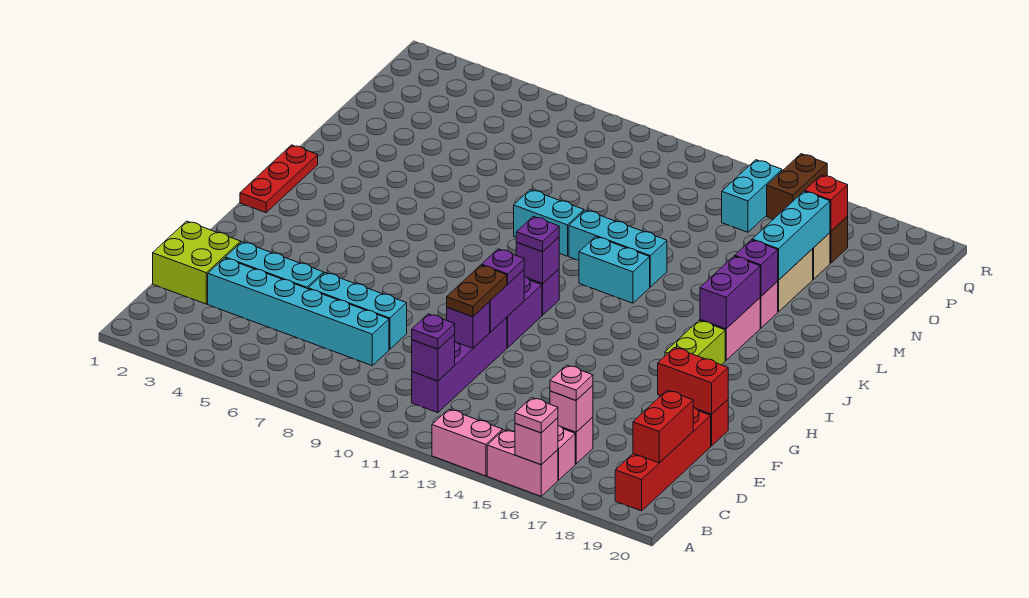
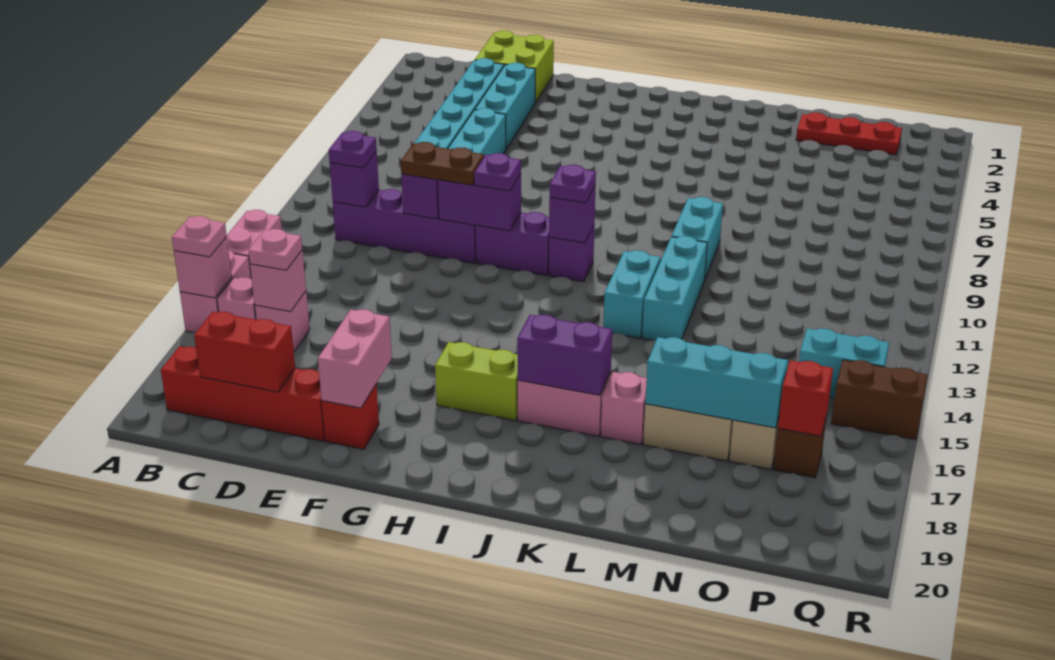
red 1x2 brick [658,348,728,414] -> pink 1x2 brick [318,310,392,408]
red 1x3 plate [240,145,318,213] -> red 1x3 plate moved to [796,113,902,155]
purple 1x1 brick [735,240,778,296] -> none

